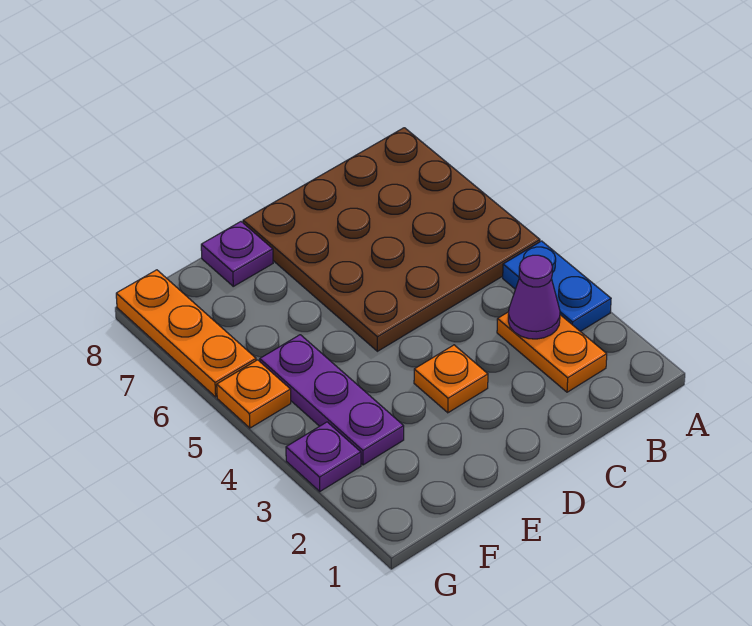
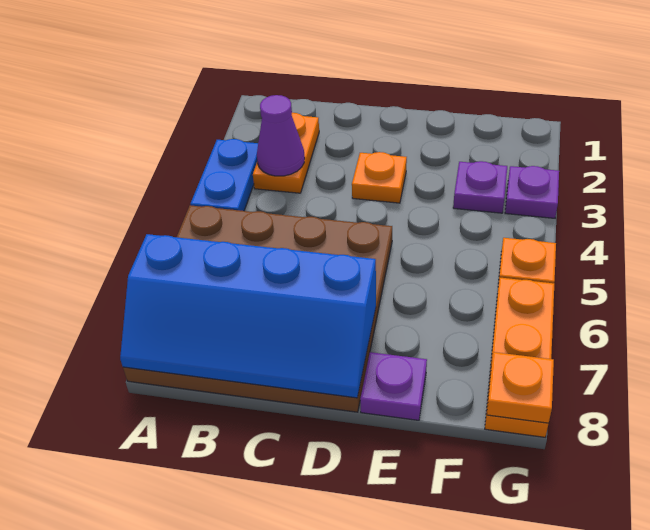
none -> blue 2x4 slope [120,234,376,398]
purple 1x3 plate [260,335,404,465] -> purple 1x1 plate [453,161,507,213]
none -> orange 1x1 plate [487,352,554,423]

